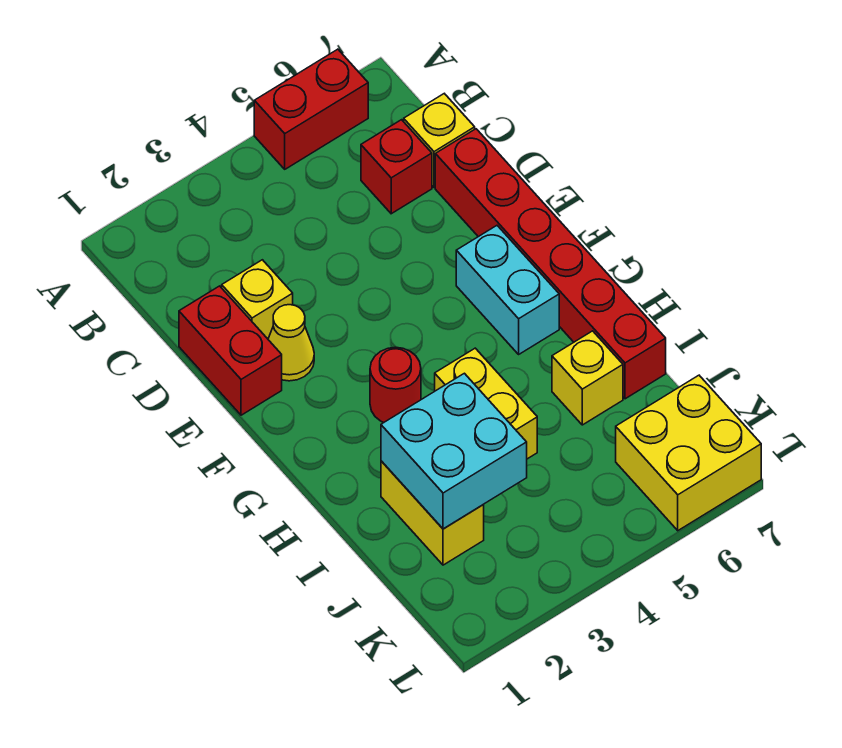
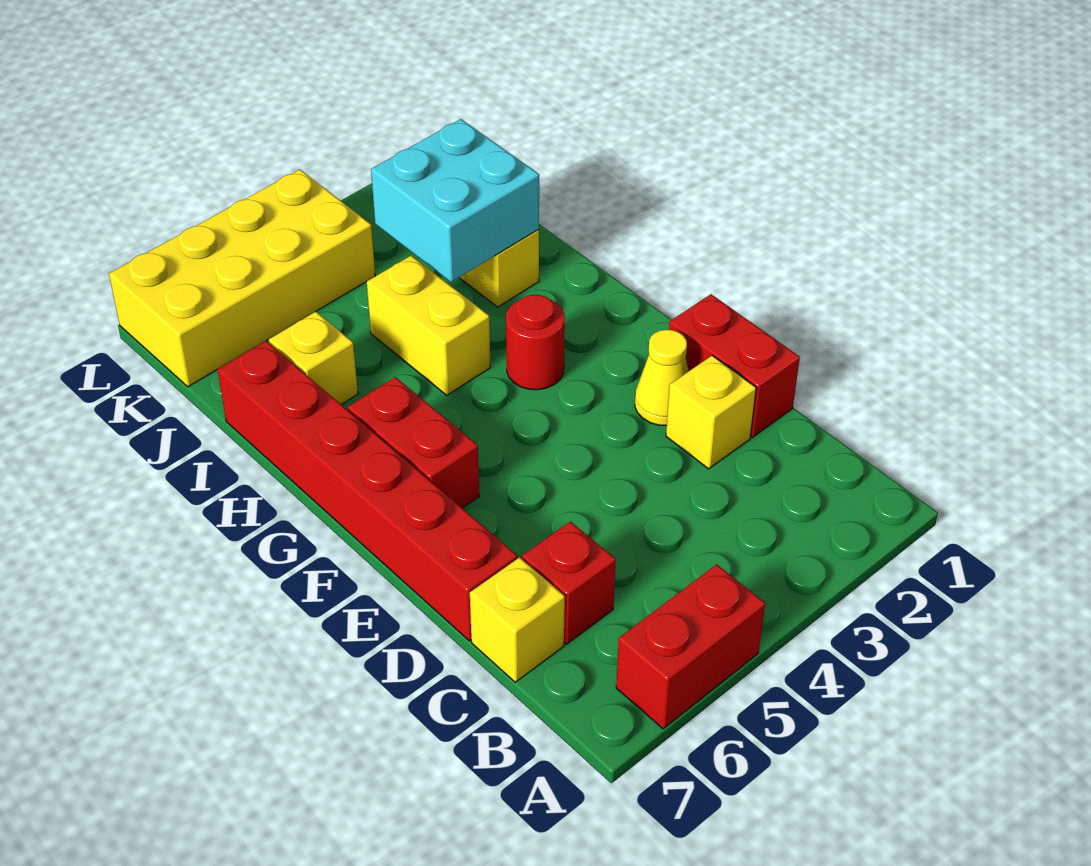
cyan 1x2 brick [456,226,559,354] -> red 1x2 brick [348,377,479,508]
yellow 2x2 brick [616,375,761,531] -> yellow 2x4 brick [109,169,375,387]

